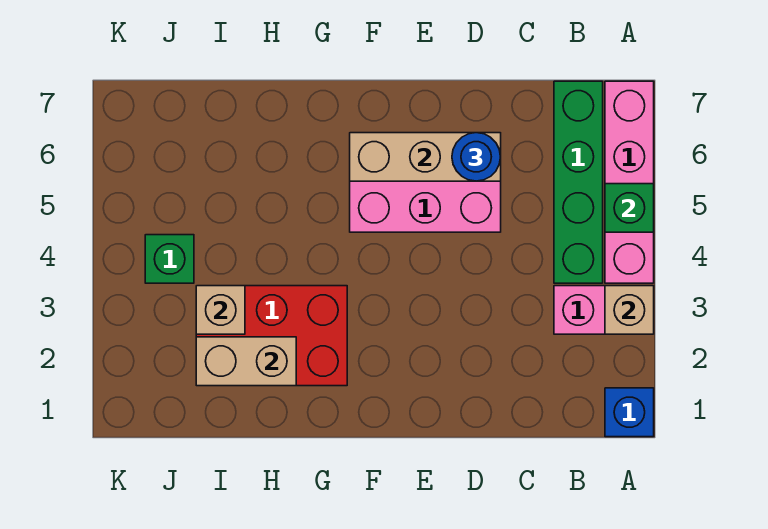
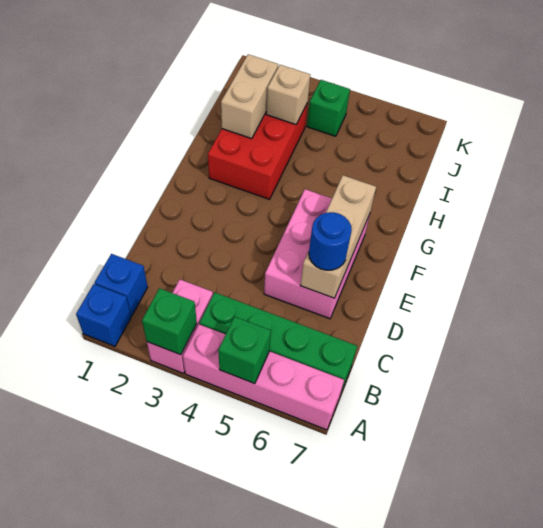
tan 1x1 brick [605,286,654,334] -> green 1x1 brick [142,288,197,355]
none -> blue 1x1 brick [95,254,148,315]

